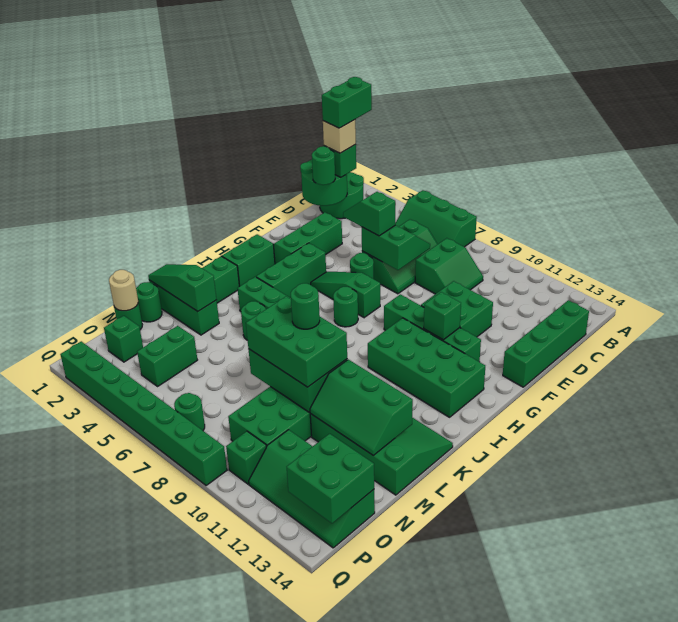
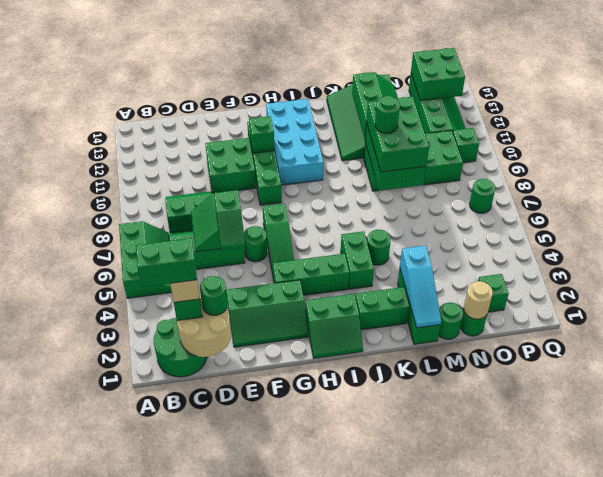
green 2x2 round brick [300,160,347,206] -> tan 2x2 round brick [177,296,231,357]
green 1x4 brick [503,300,589,387] -> none
green 1x1 round brick [333,287,358,327] -> none
green 2x4 brick [368,318,485,417] -> cyan 2x4 brick [266,99,323,185]
green 1x3 slope [148,264,217,311] -> cyan 1x3 slope [400,246,441,328]
green 1x2 brick [137,326,197,386] -> none
green 1x8 brick [60,341,227,486] -> none

